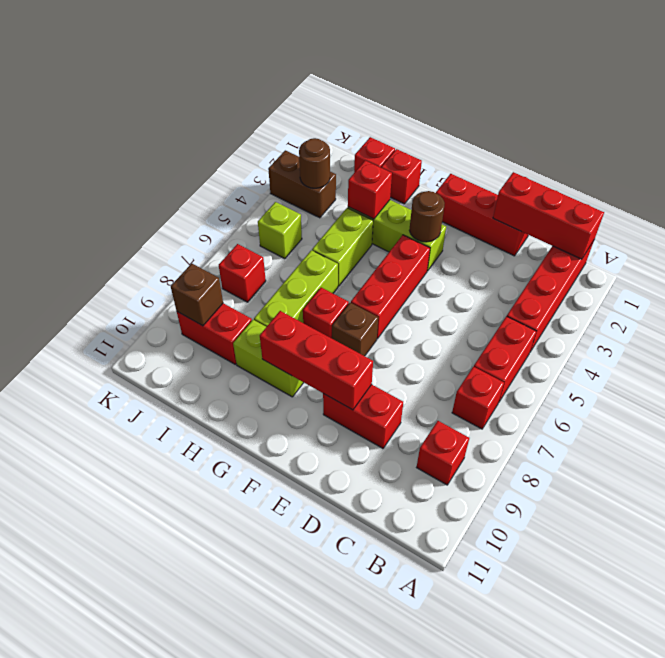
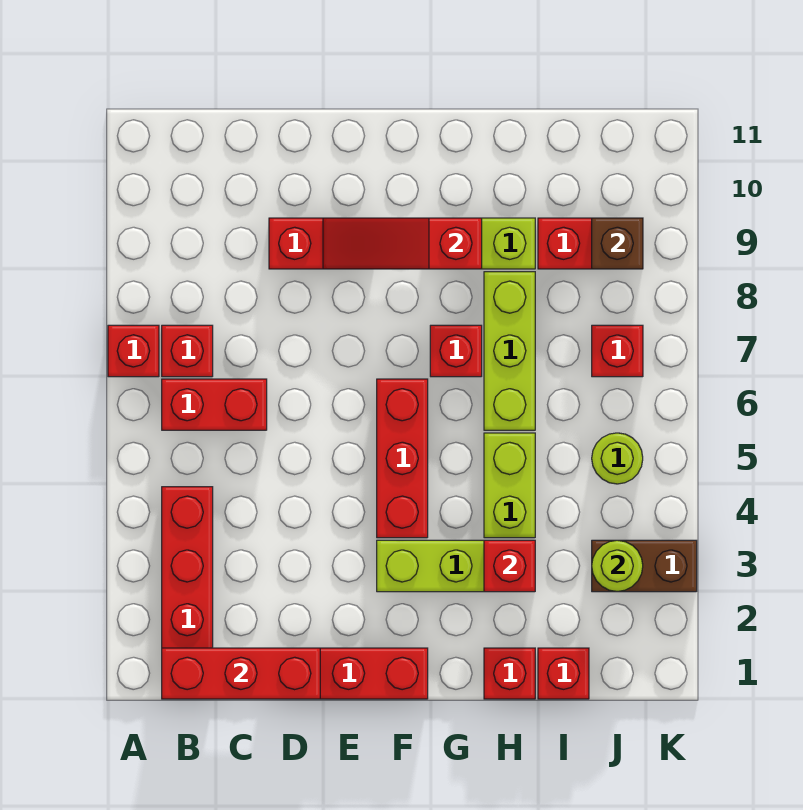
red 1x2 brick [474,316,537,402] -> red 1x2 brick turned to [162,379,267,430]
red 1x1 brick [417,421,469,485] -> red 1x1 brick moved to [108,325,159,377]
red 1x3 brick [260,311,373,410] -> red 1x3 slope [323,218,482,269]
brown 1x1 round brick [409,191,445,242] -> none
brown 1x1 brick [332,303,378,356] -> none
brown 1x1 round brick [299,138,330,188] -> lime 1x1 round brick [592,540,643,592]
lime 1x1 brick [258,202,302,259] -> lime 1x1 round brick [592,433,643,484]

